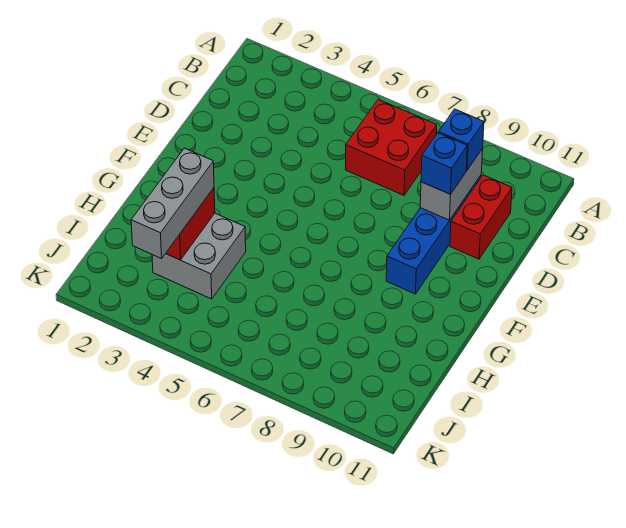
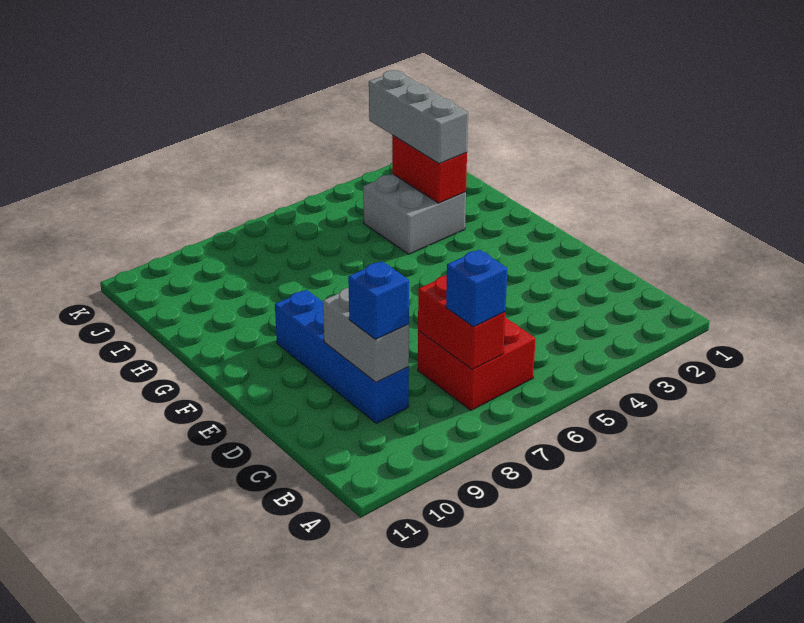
red 1x2 brick [450,175,512,259] -> red 1x2 brick moved to [418,276,505,370]
blue 1x1 brick [421,133,467,194] -> blue 1x1 brick moved to [446,250,507,327]

